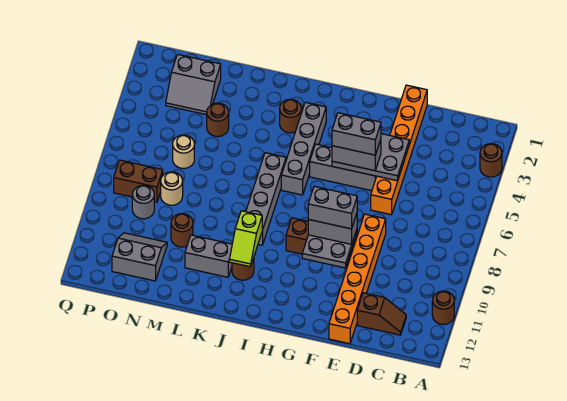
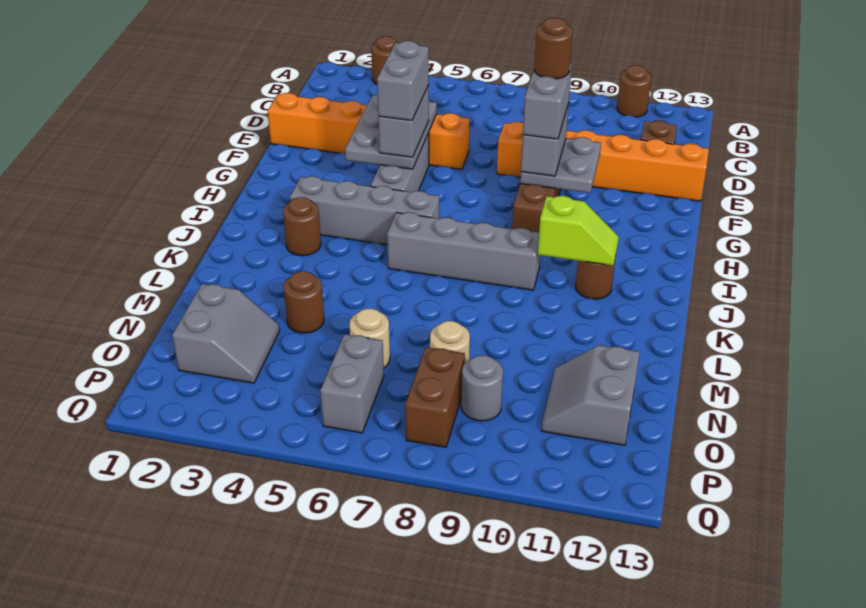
grey 1x2 brick [185,235,232,277] -> grey 1x2 brick moved to [320,334,384,433]
brown 1x1 round brick [171,214,193,247] -> brown 1x1 round brick moved to [534,18,573,79]

